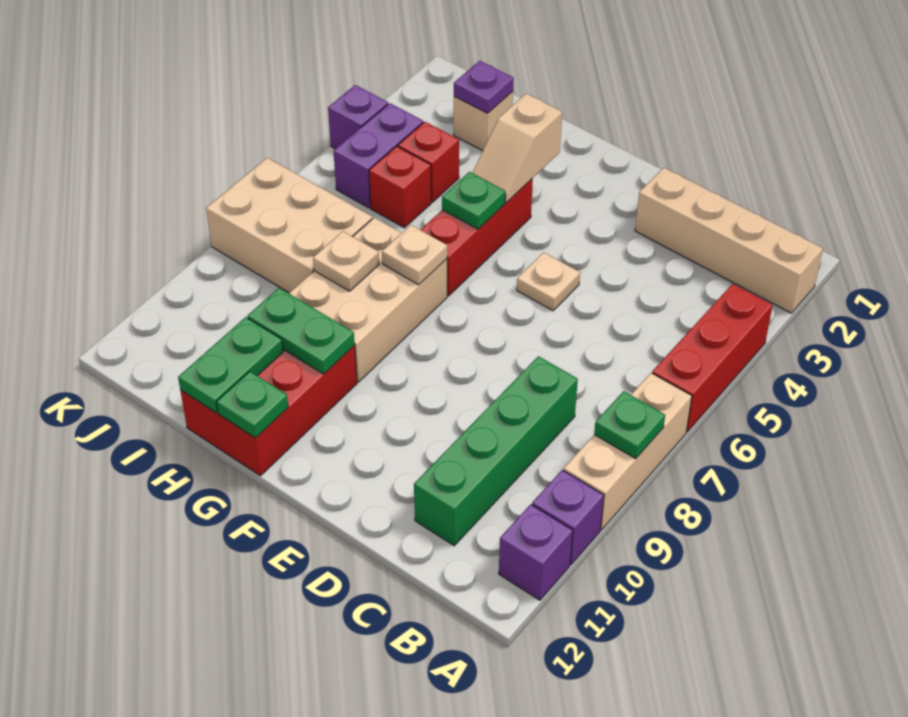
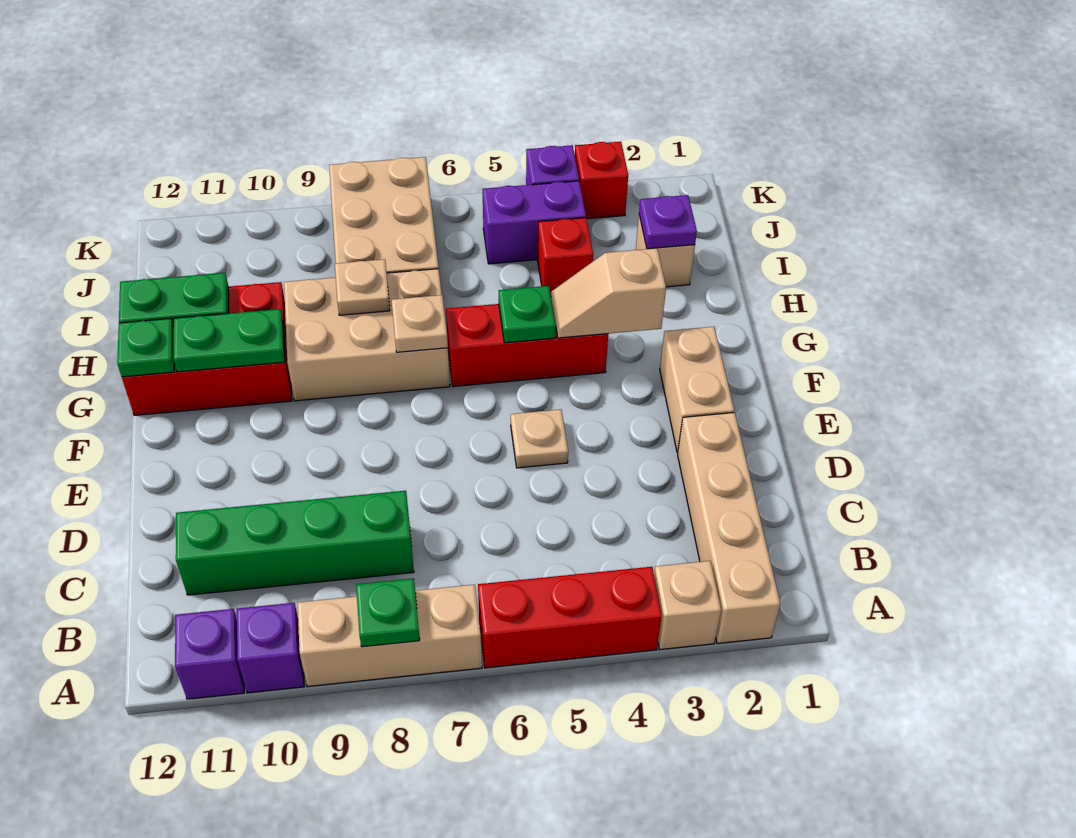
none -> tan 1x1 brick [654,561,721,650]
none -> tan 1x2 brick [660,327,734,453]
green 1x2 plate [247,288,355,374] -> green 1x2 plate turned to [174,309,285,372]
red 1x1 brick [369,146,431,228] -> red 1x1 brick moved to [575,142,628,219]

